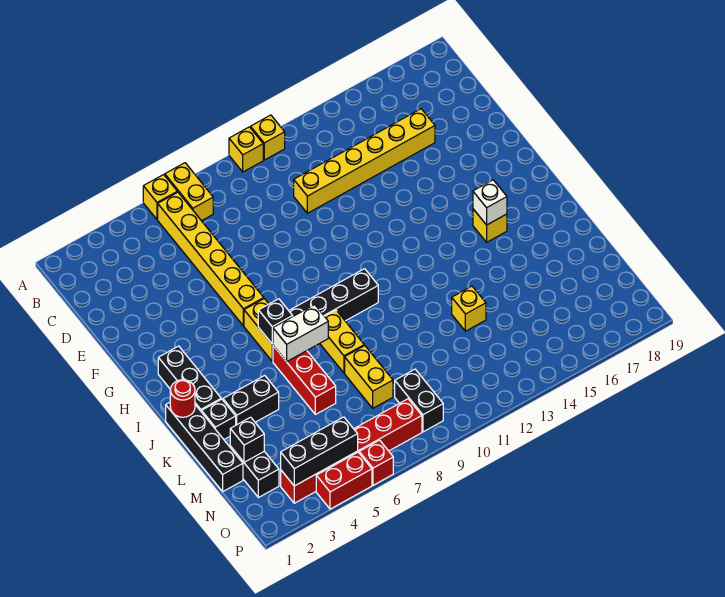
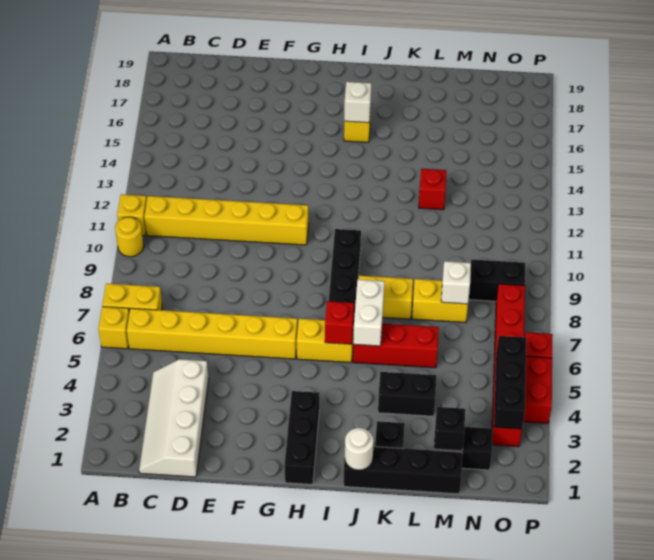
yellow 1x1 brick [229,127,263,172] -> yellow 1x1 round brick [115,217,144,257]
none -> white 2x4 slope [139,359,208,477]
yellow 1x6 brick [294,109,435,213] -> yellow 1x6 brick turned to [144,196,309,245]
black 1x3 brick [158,346,221,412] -> black 1x3 brick turned to [284,391,319,485]
black 1x1 brick [258,299,293,344] -> red 1x1 brick [325,301,354,344]
red 1x1 round brick [170,380,195,417] -> white 1x1 round brick [345,428,374,470]
black 1x2 brick [223,376,279,425] -> black 1x2 brick turned to [378,372,436,416]
yellow 1x1 brick [452,286,486,331] -> red 1x1 brick [419,169,446,210]
none -> white 1x1 brick [441,261,471,304]

